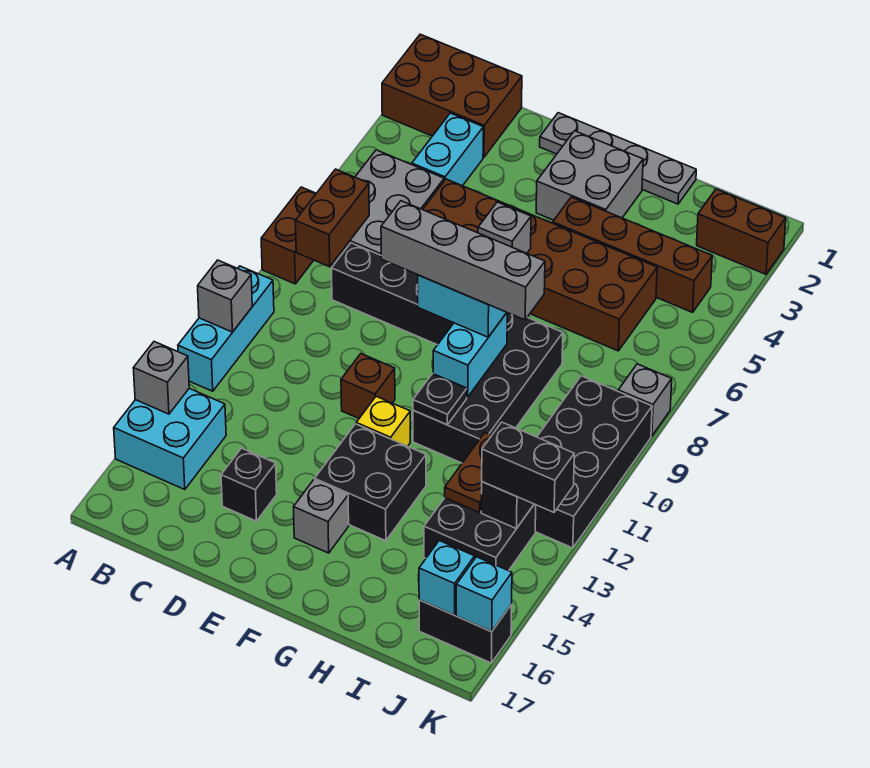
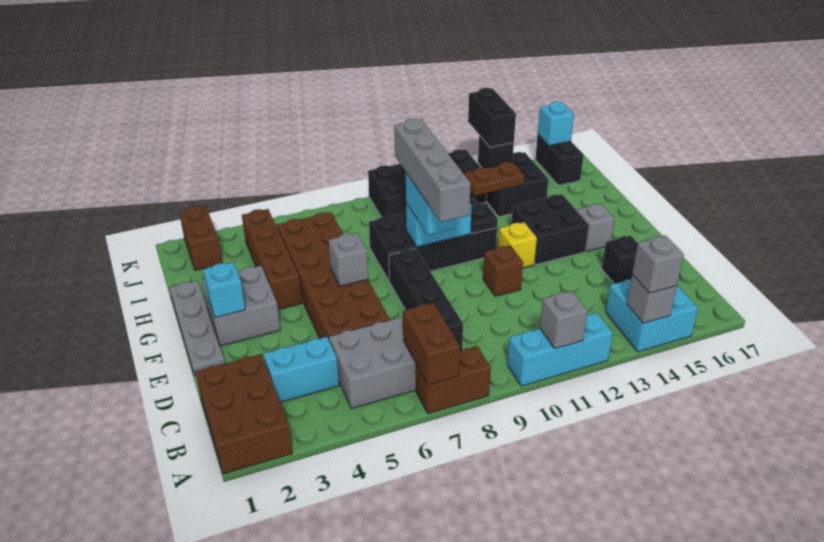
brown 1x2 brick [295,169,369,267] -> brown 1x2 brick turned to [403,303,460,385]
cyan 1x1 brick [419,541,475,615] -> cyan 1x1 brick moved to [203,262,245,318]
grey 1x1 brick [618,364,672,436] -> grey 1x1 brick moved to [632,236,684,293]

